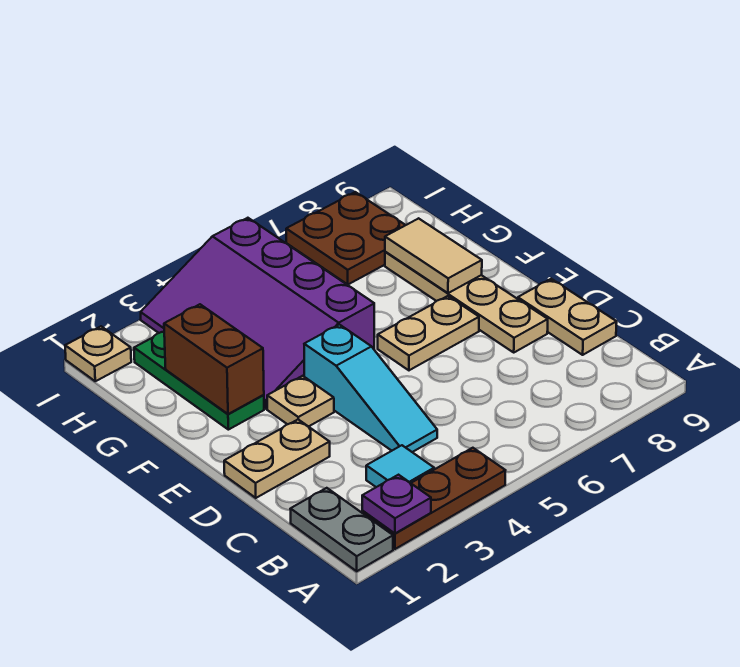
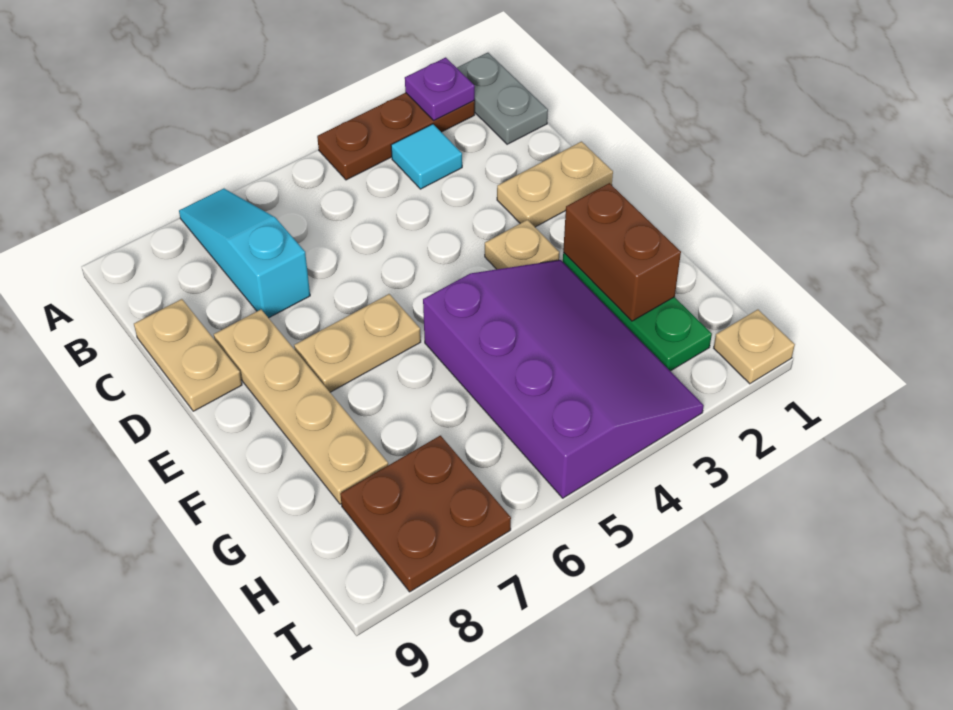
cyan 1x3 slope [304,325,437,452] -> cyan 1x3 slope moved to [179,189,310,318]
tan 1x2 tile [385,218,482,293] -> none

